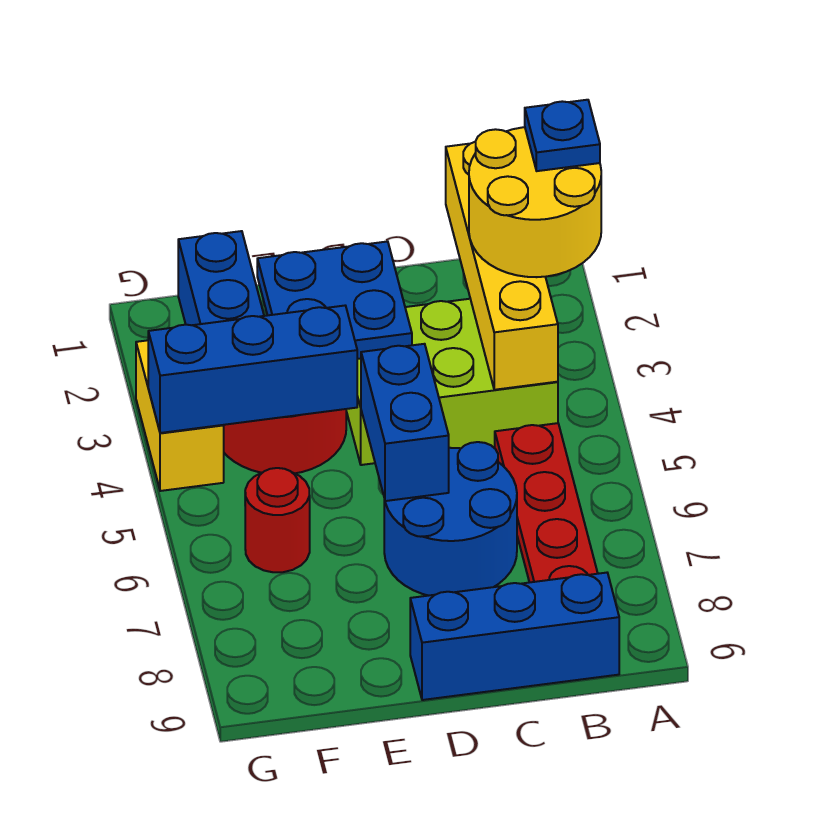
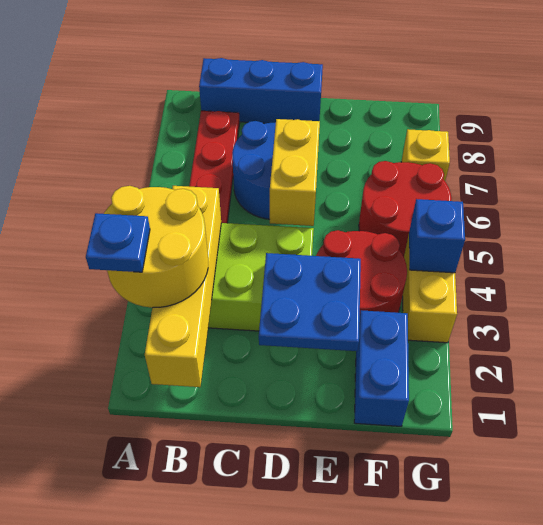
blue 1x2 brick [361,344,449,501] -> yellow 1x2 brick [270,119,320,226]
blue 1x3 brick [148,306,357,433] -> blue 1x1 brick [409,199,465,273]
red 1x1 round brick [245,468,310,572] -> red 2x2 round brick [359,161,452,257]
none -> yellow 1x1 brick [401,129,450,181]

